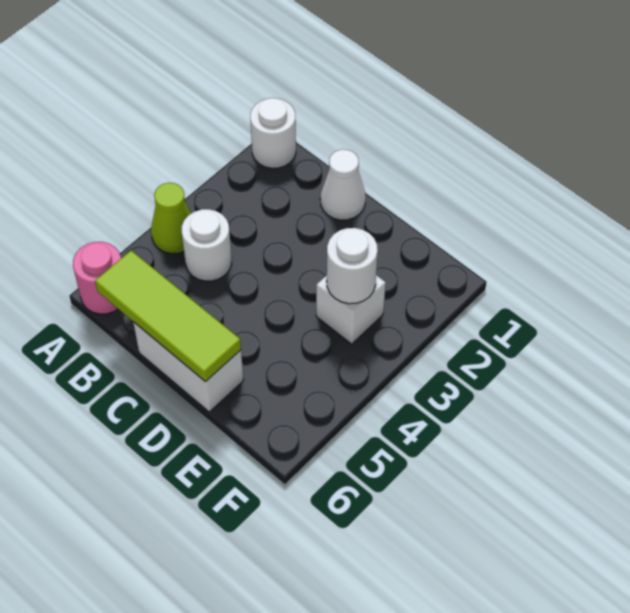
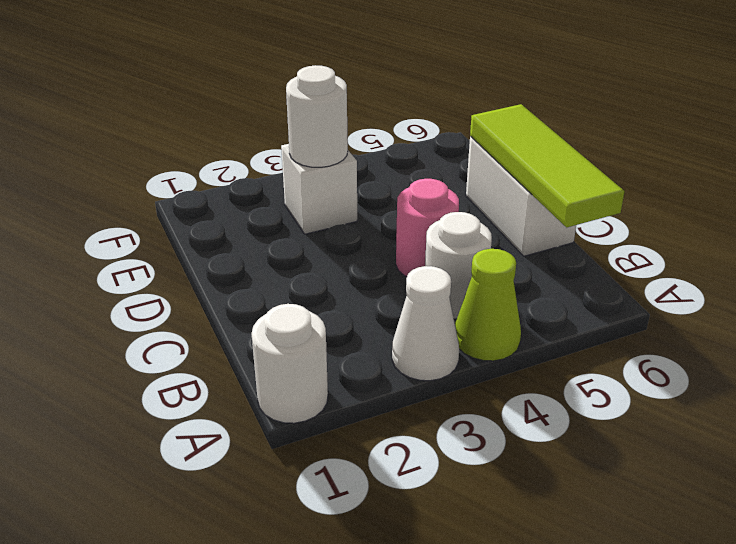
pink 1x1 round brick [73,242,121,314] -> pink 1x1 round brick moved to [396,179,459,277]
white 1x1 cone [320,149,366,220] -> white 1x1 cone moved to [392,266,459,381]

